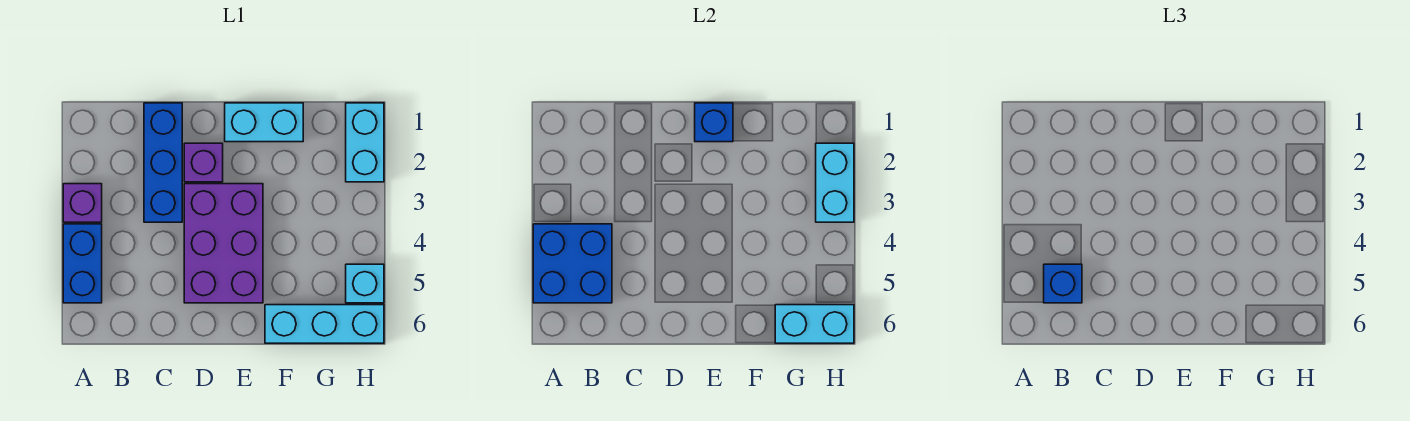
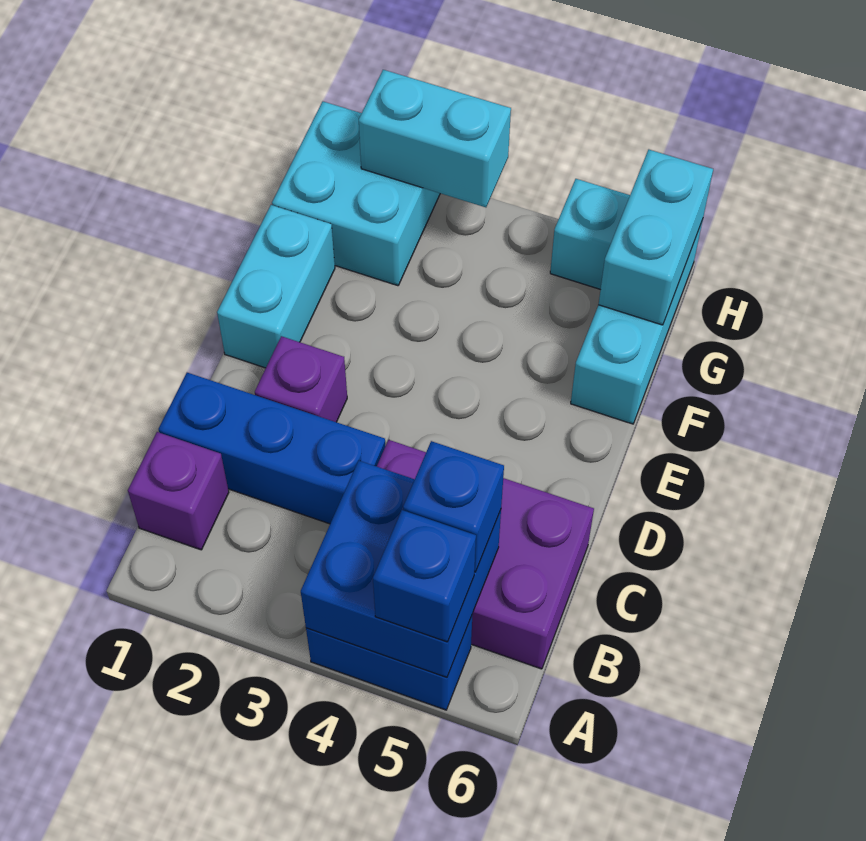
purple 1x1 brick [63,184,102,222] -> purple 1x1 brick moved to [128,432,229,550]
purple 2x3 brick [184,184,263,303] -> purple 2x3 brick moved to [377,440,594,669]
blue 1x1 brick [695,103,733,142] -> blue 1x1 brick moved to [373,510,476,642]
cyan 1x2 brick [346,103,384,182] -> cyan 2x2 brick [272,102,440,286]

